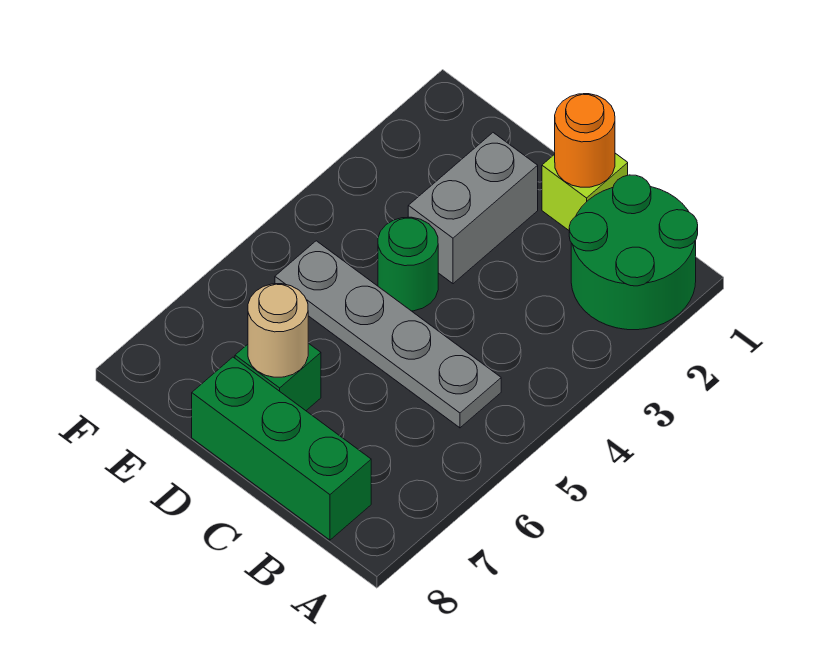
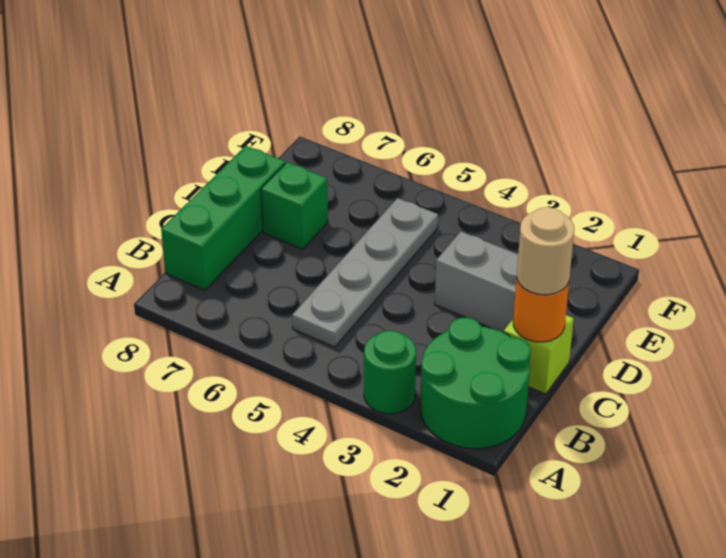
green 1x1 round brick [378,217,438,311] -> green 1x1 round brick moved to [364,331,416,414]
tan 1x1 round brick [248,284,308,377] -> tan 1x1 round brick moved to [517,207,574,295]

